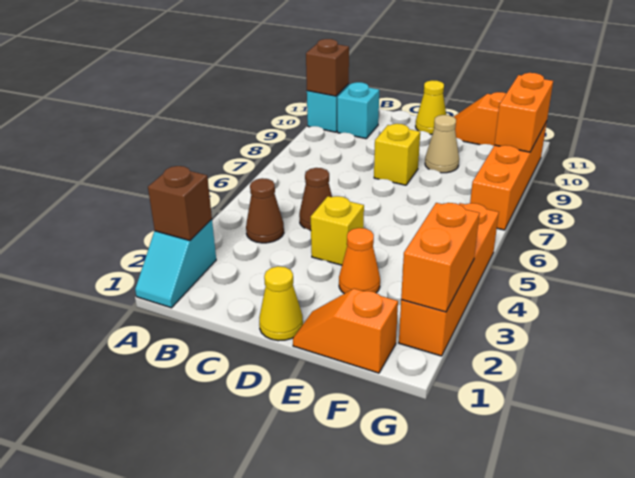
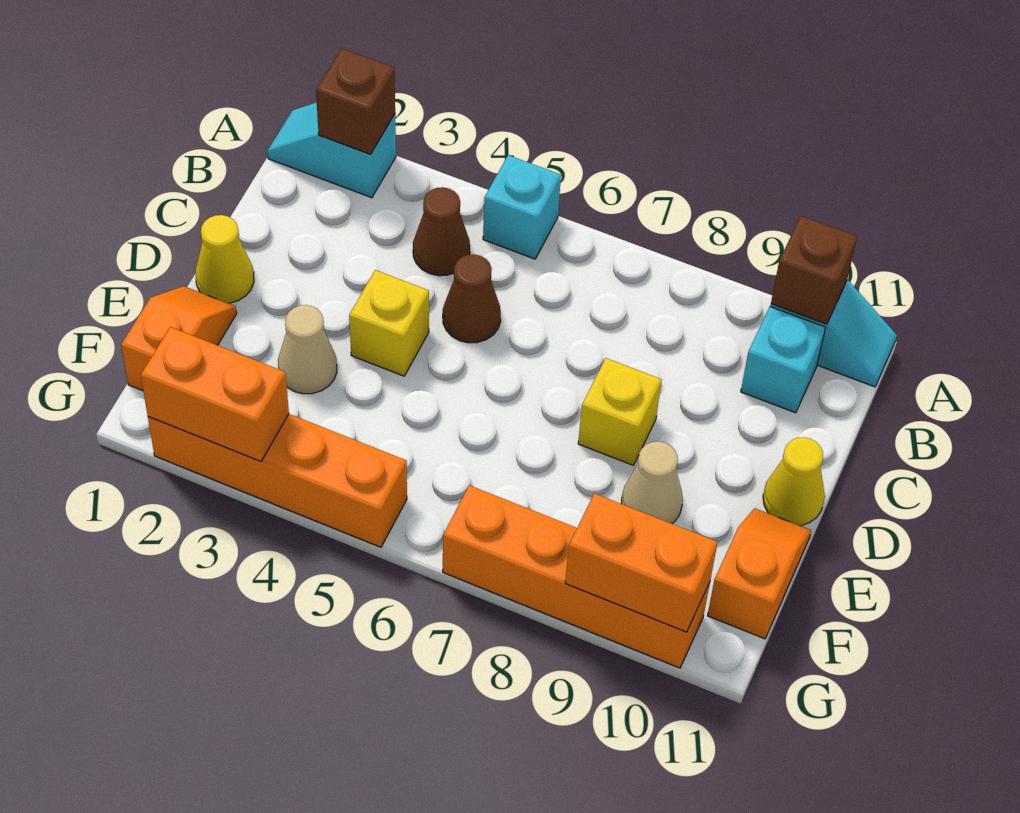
none -> cyan 1x1 brick [483,155,561,259]
orange 1x1 cone [339,228,380,294] -> tan 1x1 cone [278,305,337,394]

